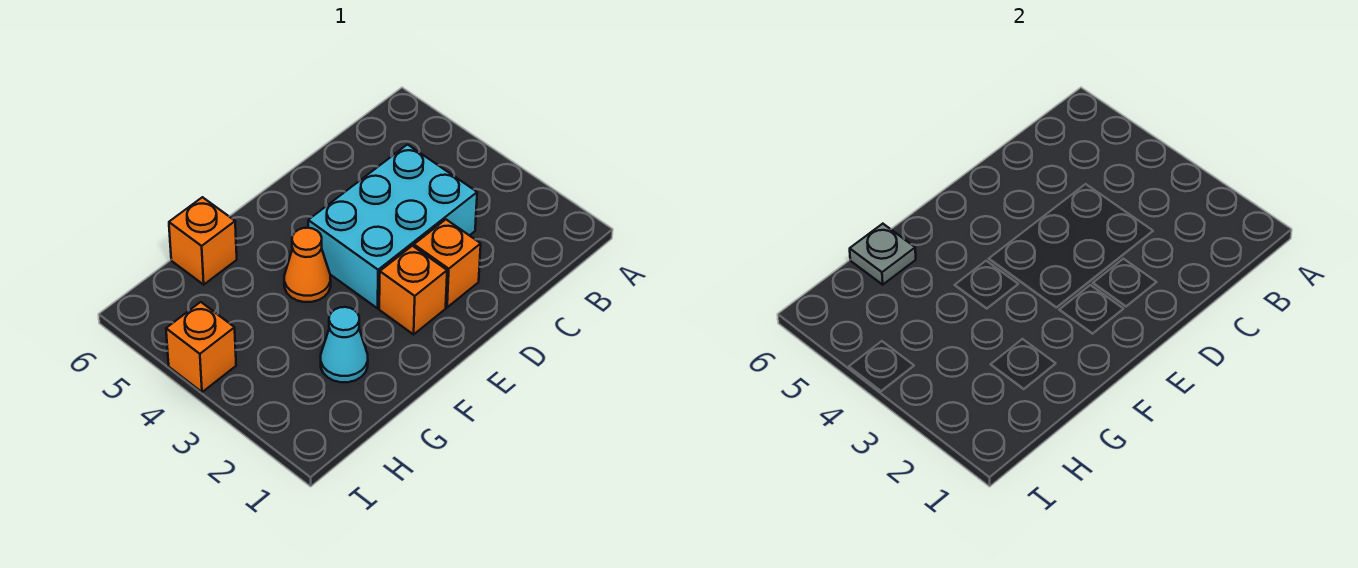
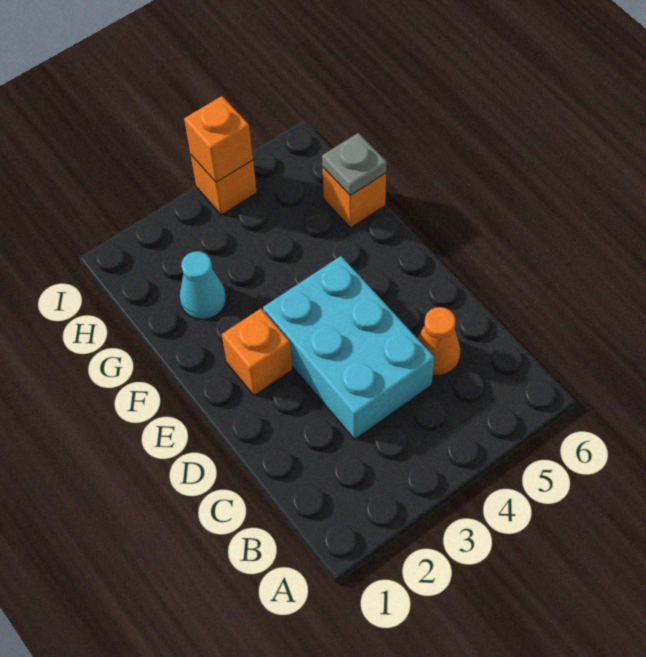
orange 1x1 brick [414,220,481,307] -> orange 1x1 brick moved to [184,96,253,182]
orange 1x1 cone [284,228,331,302] -> orange 1x1 cone moved to [417,307,461,375]

